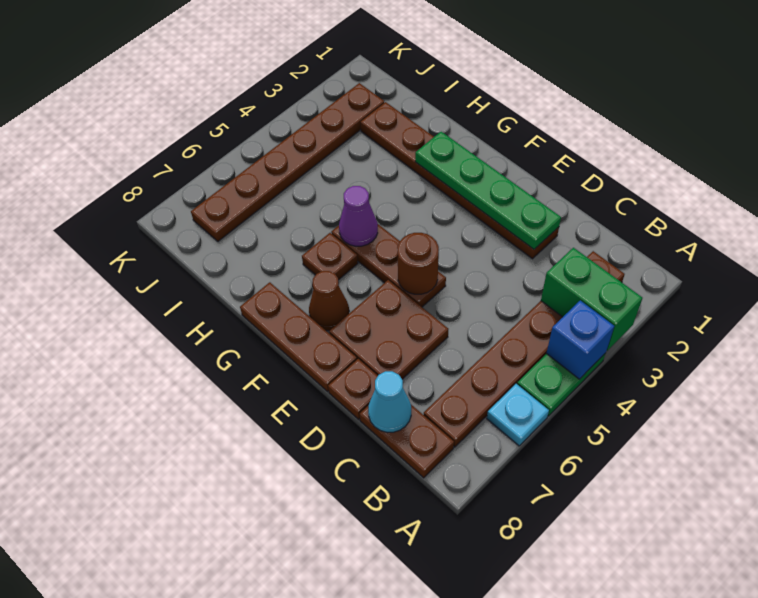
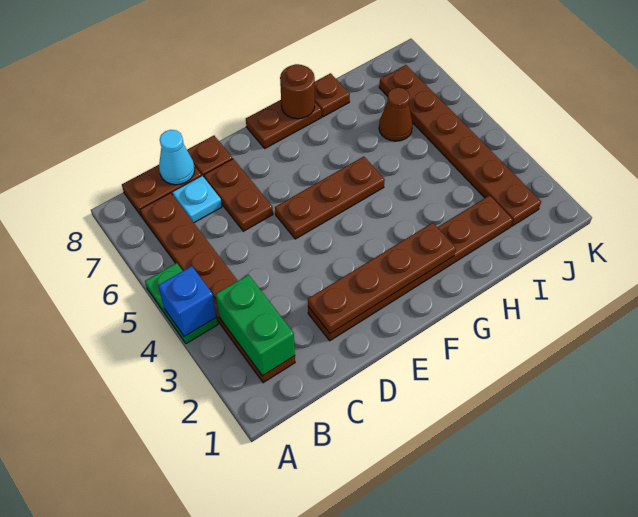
green 1x2 brick [541,248,642,351] -> green 1x2 brick turned to [215,275,295,376]
cyan 1x1 plate [487,384,549,446] -> cyan 1x1 plate moved to [172,176,222,223]
green 1x4 plate [415,132,561,249] -> brown 1x4 plate [308,223,456,333]
brown 2x2 plate [329,280,448,379] -> brown 1x2 plate [204,159,273,231]
brown 1x1 round brick [397,233,439,294] -> brown 1x1 round brick moved to [280,64,315,119]
brown 1x3 plate [240,282,357,392] -> brown 1x2 plate [246,100,321,148]
brown 1x1 cone [309,271,349,331] -> brown 1x1 cone moved to [379,88,413,141]
purple 1x1 cone [339,186,378,246] -> none
brown 1x1 plate [302,233,358,280] -> brown 1x1 plate moved to [315,73,350,117]

